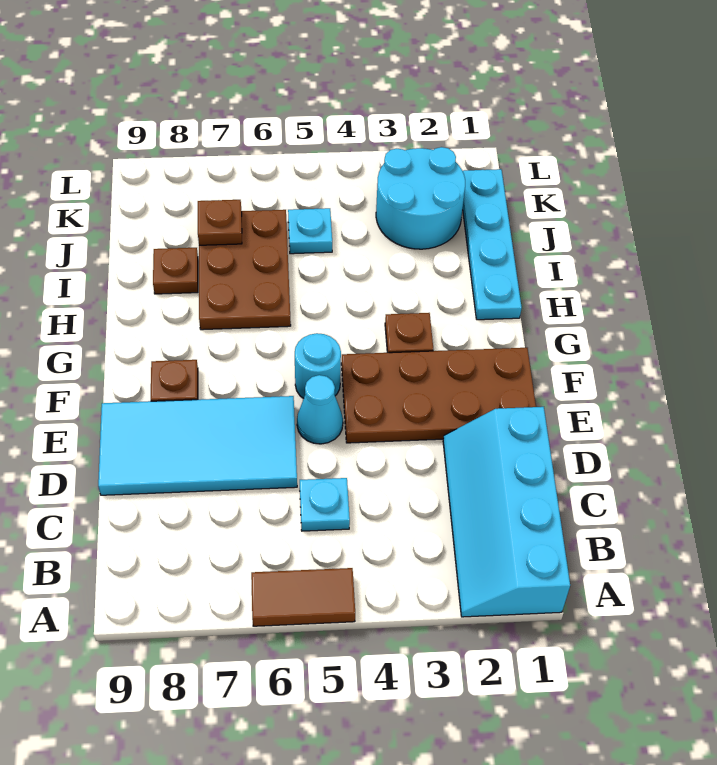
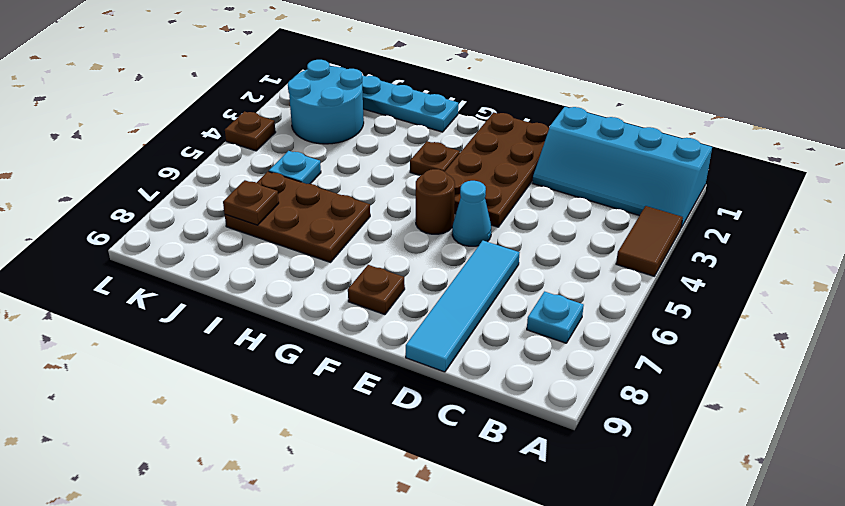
brown 1x2 tile [251,568,355,626] -> brown 1x2 tile moved to [616,206,683,276]
cyan 1x1 plate [300,478,350,531] -> cyan 1x1 plate moved to [527,292,584,343]
cyan 2x4 tile [98,396,297,495] -> cyan 1x4 tile [406,241,520,372]
cyan 1x1 round brick [295,333,341,399] -> brown 1x1 round brick [416,169,455,234]
brown 1x1 plate [153,248,198,294] -> brown 1x1 plate moved to [225,112,276,151]

